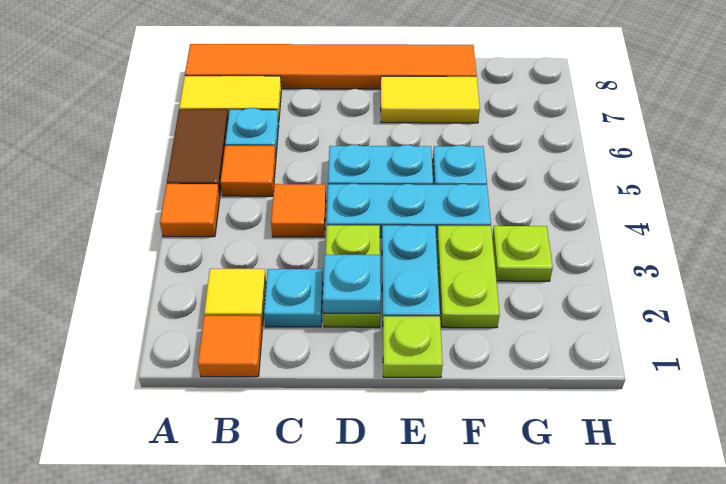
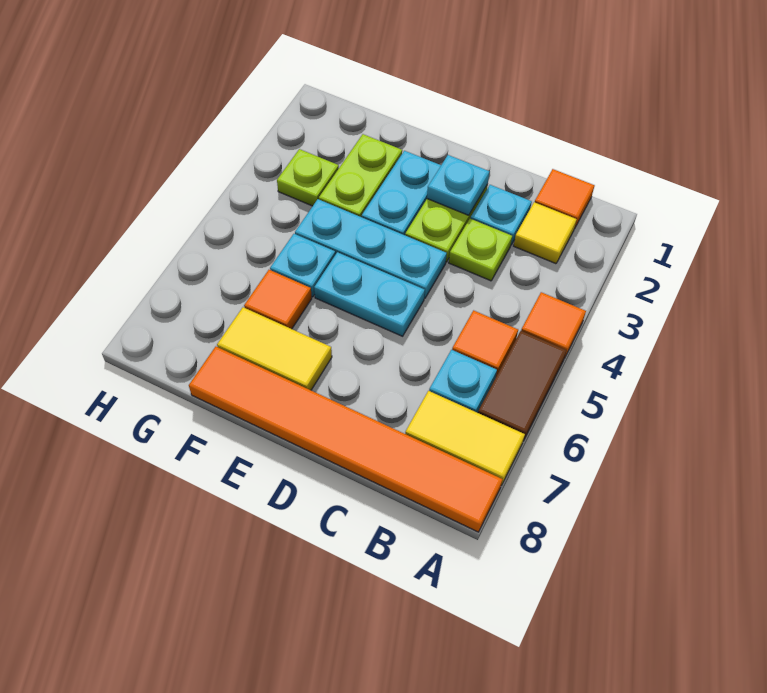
orange 1x1 tile [271,184,326,237] -> orange 1x1 tile moved to [244,270,312,329]
lime 1x1 plate [383,316,443,377] -> lime 1x1 plate moved to [449,219,512,281]

